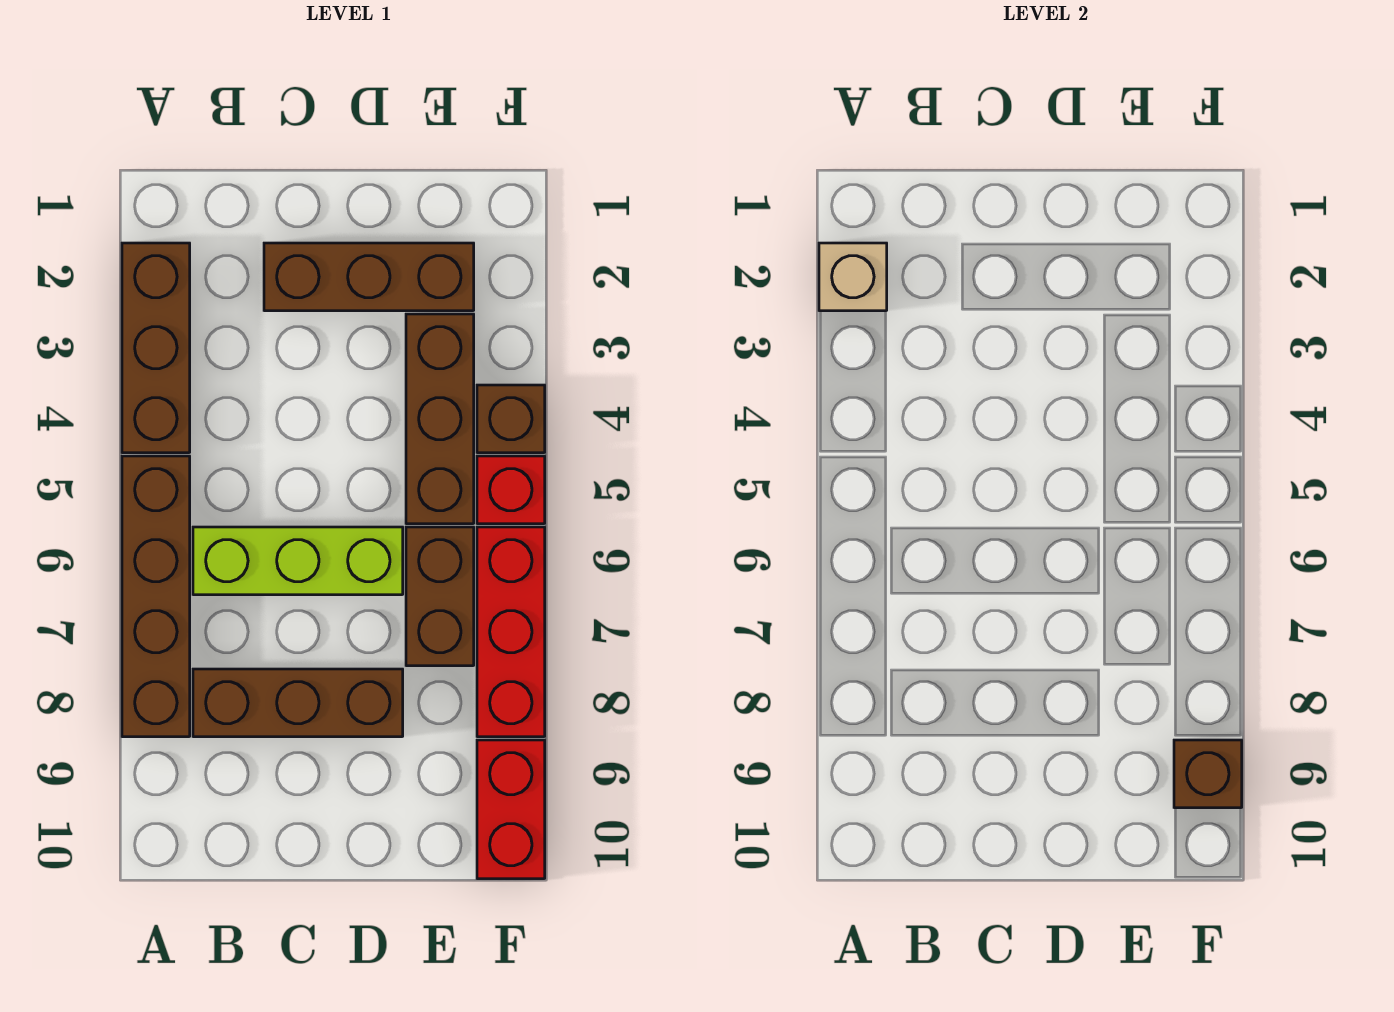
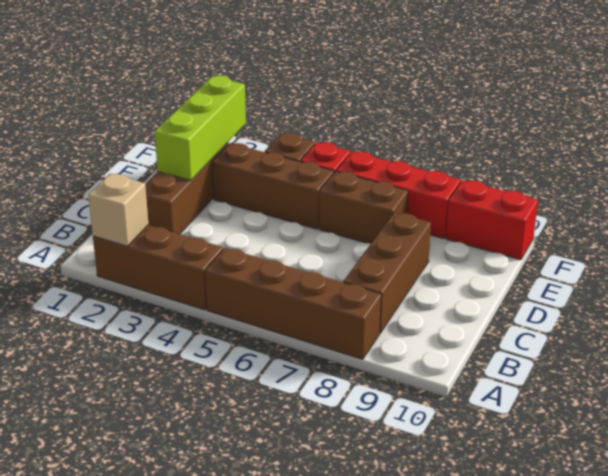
lime 1x3 brick [193,527,403,595] -> lime 1x3 brick moved to [155,76,246,181]
brown 1x1 brick [1174,740,1242,808] -> none

